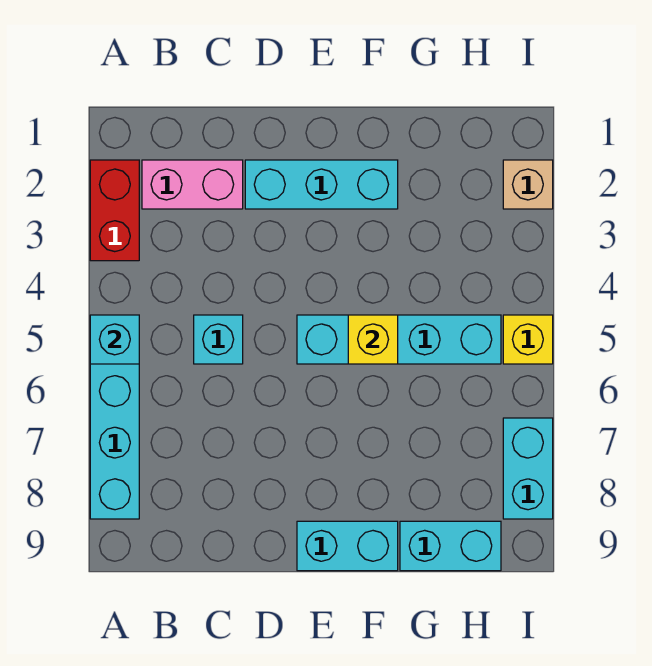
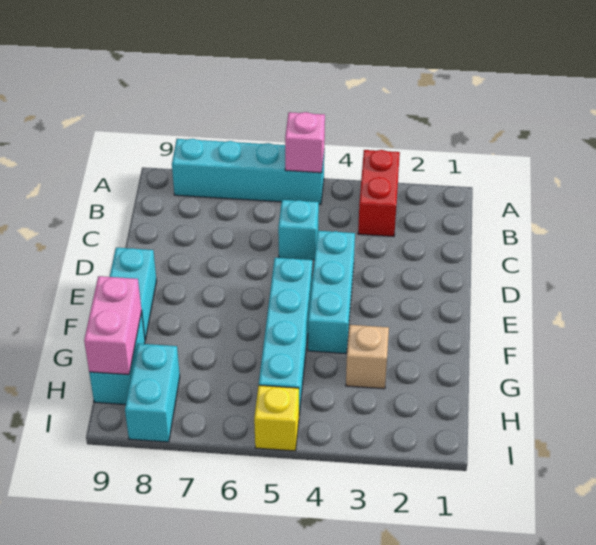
red 1x2 brick [90,160,139,261] -> red 1x2 brick turned to [358,150,400,237]
cyan 1x1 brick [90,315,139,364] -> pink 1x1 brick [285,112,325,173]
pink 1x2 brick [142,160,243,209] -> pink 1x2 brick moved to [84,276,142,375]
cyan 1x3 brick [245,160,398,209] -> cyan 1x3 brick moved to [308,231,355,354]
yellow 1x1 brick [348,315,398,364] -> none
tan 1x1 brick [503,160,553,209] -> tan 1x1 brick moved to [346,325,389,389]
cyan 1x2 brick [503,418,553,519] -> cyan 1x2 brick turned to [125,343,180,442]

